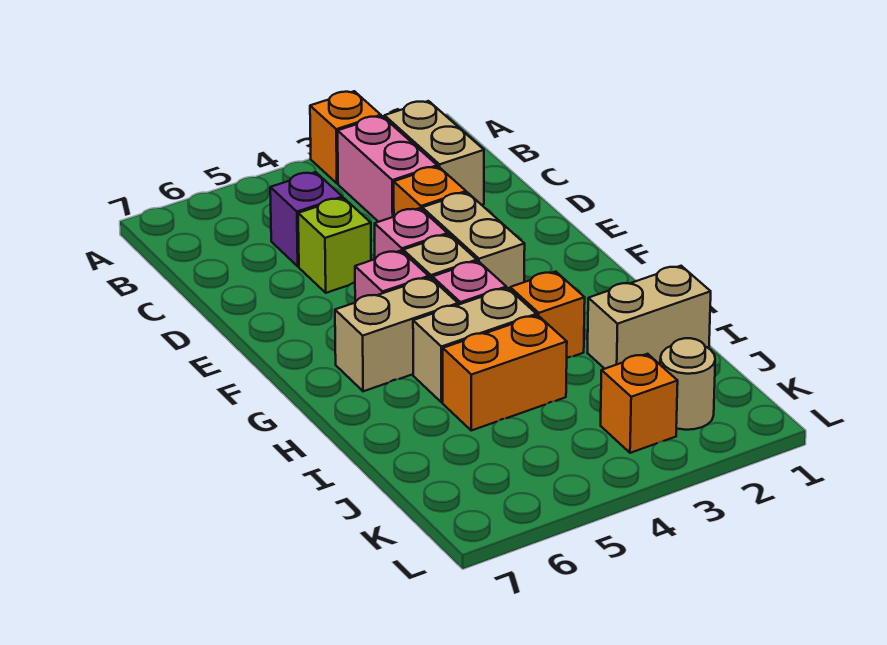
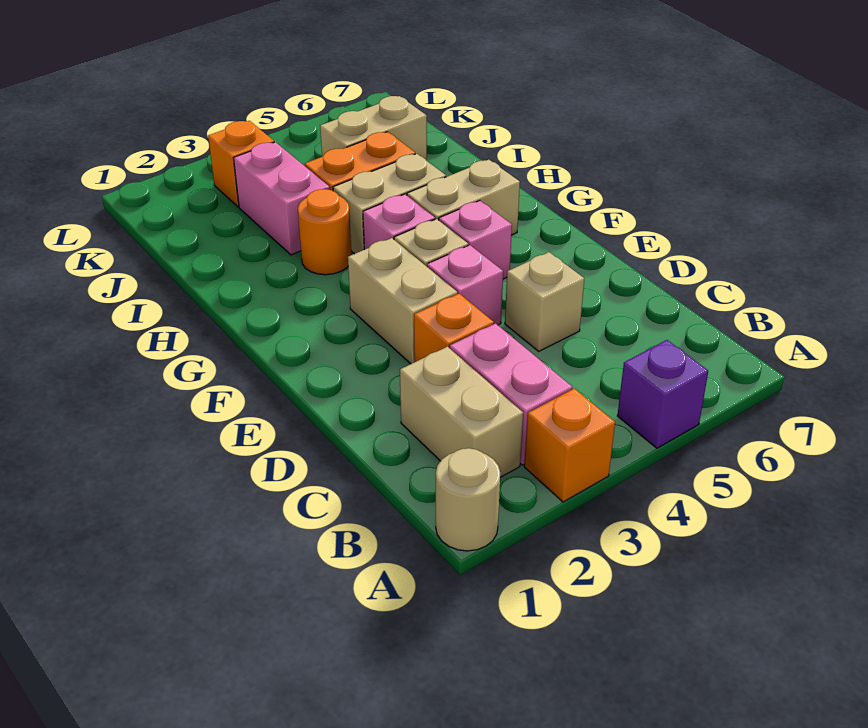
purple 1x1 brick [270,172,342,266] -> purple 1x1 brick moved to [617,340,708,448]
lime 1x1 brick [298,198,371,293] -> tan 1x1 brick [505,252,584,351]
orange 1x1 brick [510,272,585,358] -> orange 1x1 round brick [298,189,351,275]
tan 1x2 brick [588,266,711,369] -> tan 1x2 brick moved to [320,96,427,161]
none -> pink 1x2 brick [234,142,330,255]
tan 1x1 round brick [660,338,715,430] -> tan 1x1 round brick moved to [436,448,500,551]

